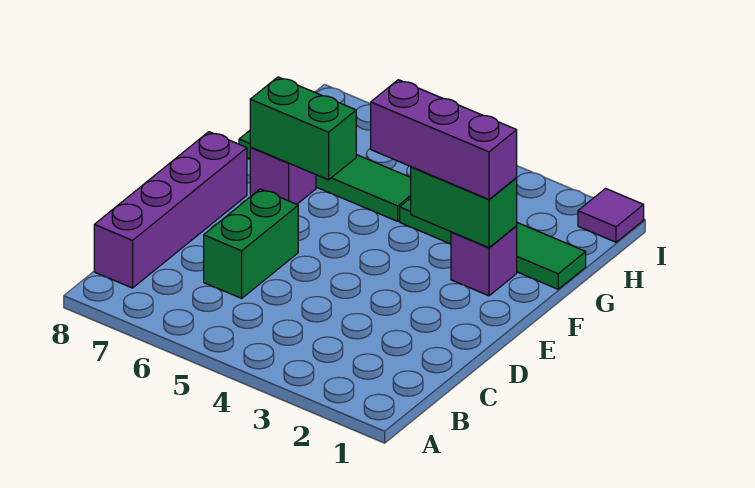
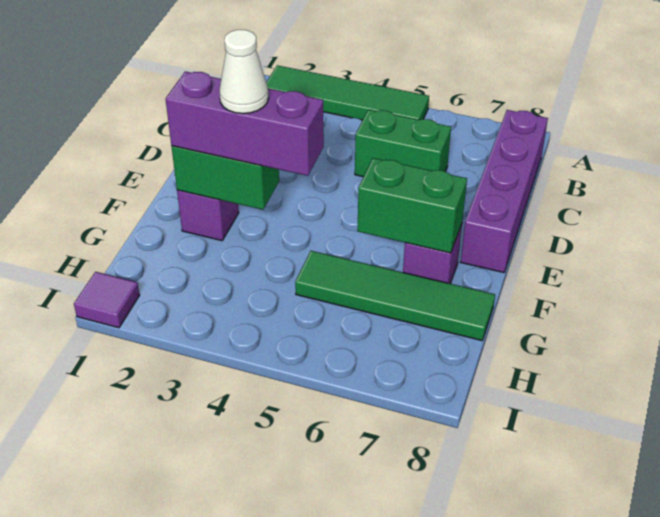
green 1x2 brick [204,189,298,298] -> green 1x2 brick turned to [355,110,451,177]
none -> white 1x1 cone [219,30,269,114]
green 1x4 tile [400,198,586,289] -> green 1x4 tile moved to [266,65,429,120]

